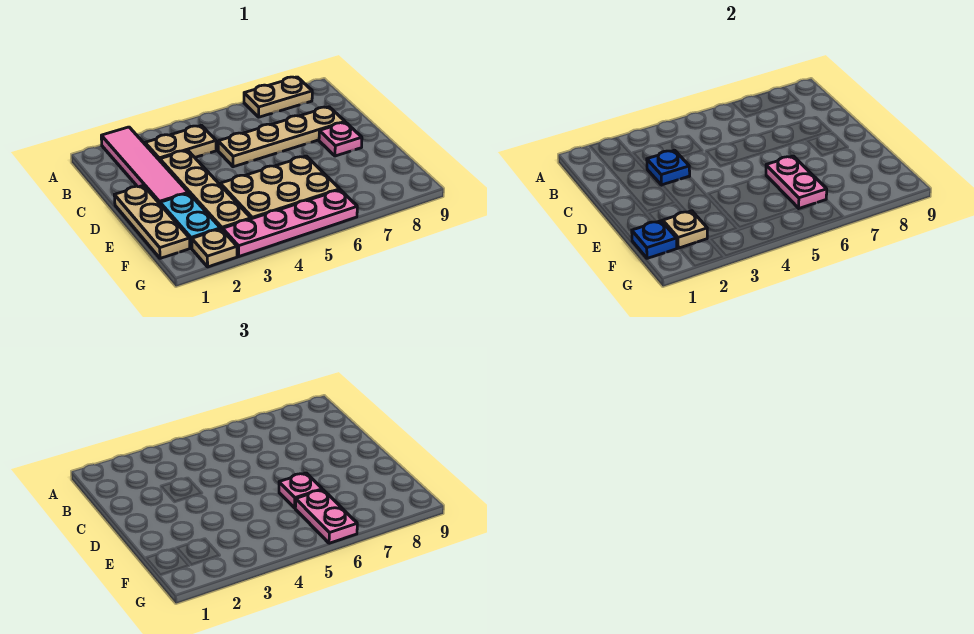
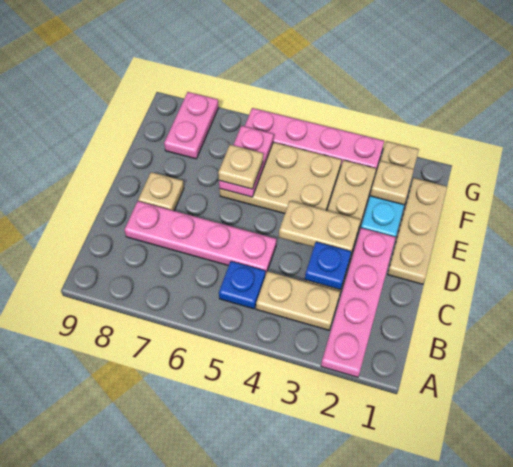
pink 1x4 tile [101,127,188,204] -> pink 1x4 plate [321,228,396,377]
tan 1x2 plate [244,77,312,117] -> tan 1x2 plate moved to [279,201,360,253]
tan 1x4 plate [218,107,345,167] -> pink 1x4 plate [124,201,276,276]
pink 1x1 plate [319,122,362,156] -> tan 1x1 plate [138,172,184,211]
pink 1x1 plate [279,473,322,508] -> tan 1x1 plate [218,145,263,189]
blue 1x1 plate [632,221,677,258] -> blue 1x1 plate moved to [219,261,265,309]
pink 1x2 plate [295,490,357,543] -> pink 1x2 plate moved to [164,92,219,159]

